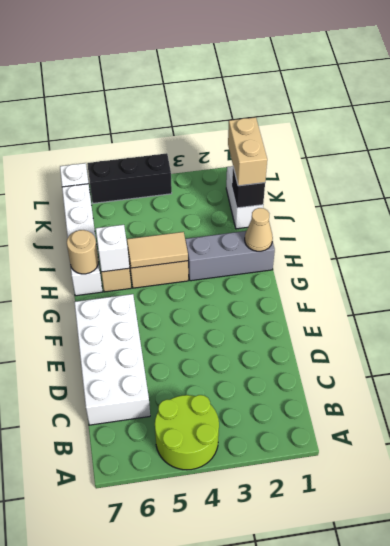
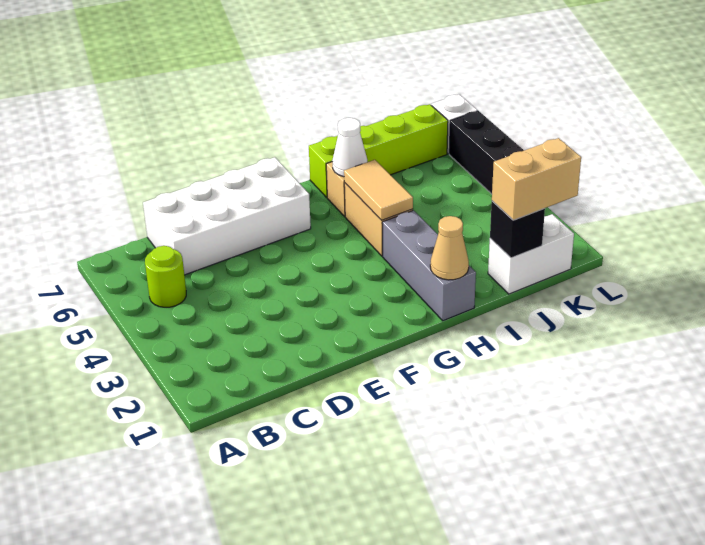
lime 2x2 round brick [155,395,219,470] -> lime 1x1 round brick [145,246,186,307]
white 1x1 brick [96,225,129,272] -> white 1x1 cone [332,118,367,177]
white 1x4 brick [62,184,103,296] -> lime 1x4 brick [309,104,448,197]
tan 1x1 round brick [67,230,98,274] -> none

